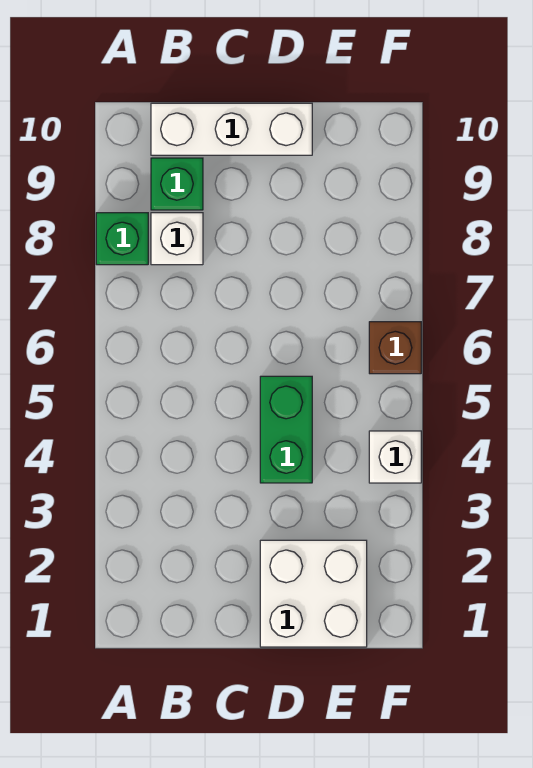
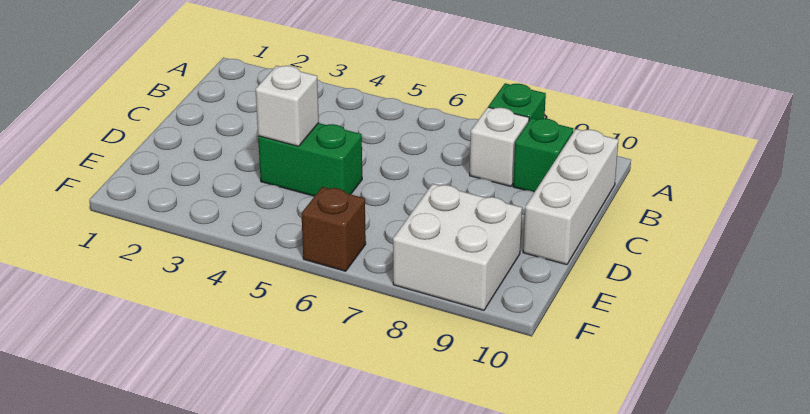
white 2x2 brick [260,540,367,647] -> white 2x2 brick moved to [393,184,522,310]
white 1x1 brick [369,431,421,483] -> white 1x1 brick moved to [256,66,319,146]

